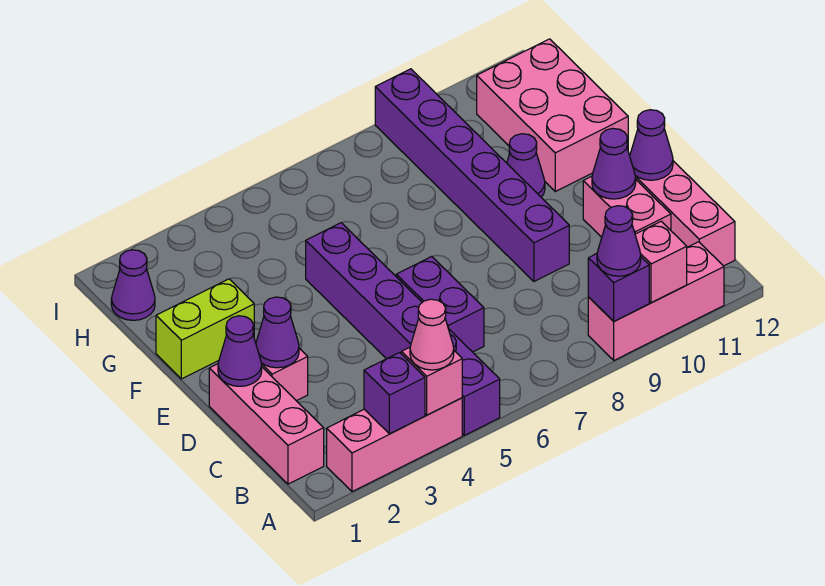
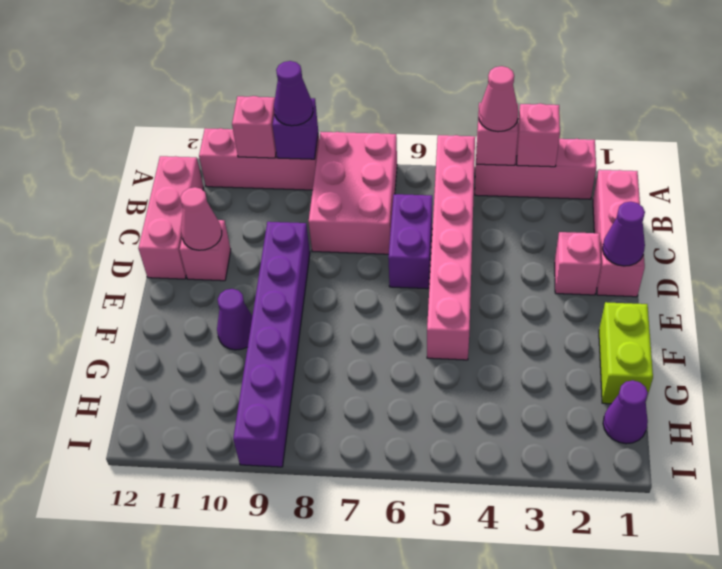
purple 1x1 brick [364,353,425,434] -> pink 1x1 brick [517,104,560,167]
purple 1x6 brick [306,223,500,435] -> pink 1x6 brick [427,135,475,360]
pink 1x2 brick [583,176,671,237] -> pink 1x1 brick [180,220,231,281]
purple 1x1 cone [256,297,299,368] -> none
purple 1x1 cone [592,128,636,199] -> pink 1x1 cone [181,187,222,250]
purple 1x1 cone [630,110,673,180] -> none
lime 1x2 brick [156,279,254,379] -> lime 1x2 brick turned to [599,302,653,404]
pink 2x3 brick [477,39,628,192] -> pink 2x3 brick moved to [309,132,397,254]

